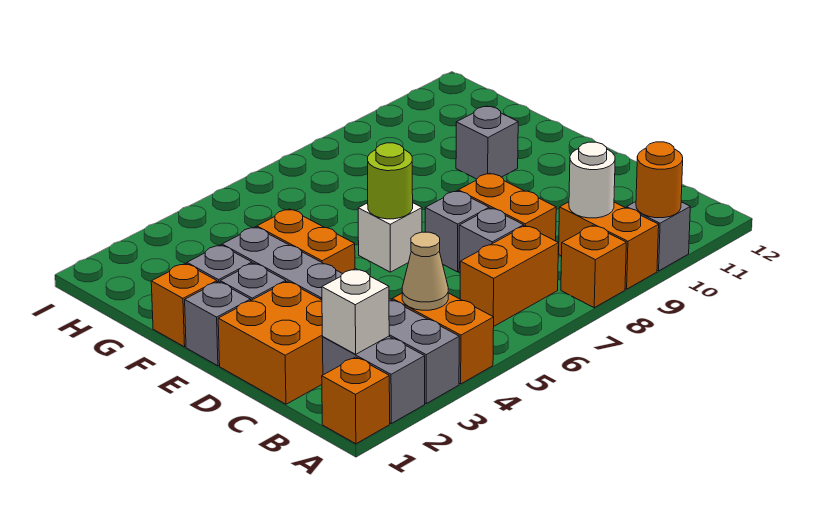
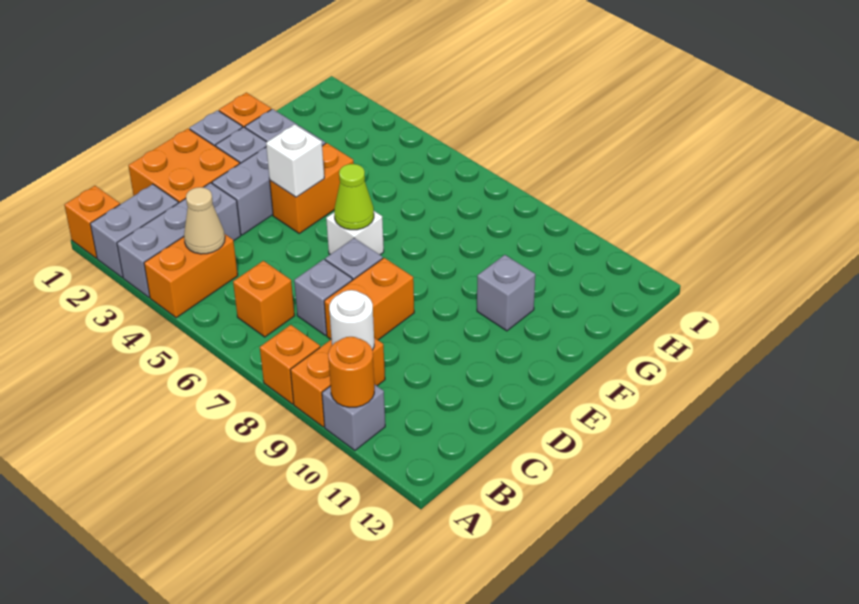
white 1x1 brick [322,269,389,354] -> white 1x1 brick moved to [266,124,324,197]
orange 1x2 brick [460,226,559,326] -> orange 1x1 brick [233,261,295,337]
lime 1x1 round brick [368,143,413,219] -> lime 1x1 cone [334,164,374,230]

